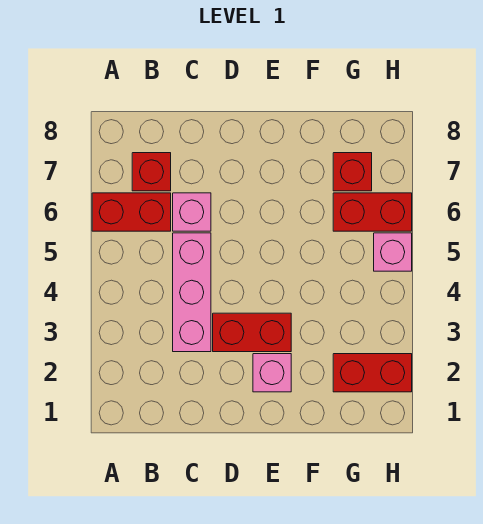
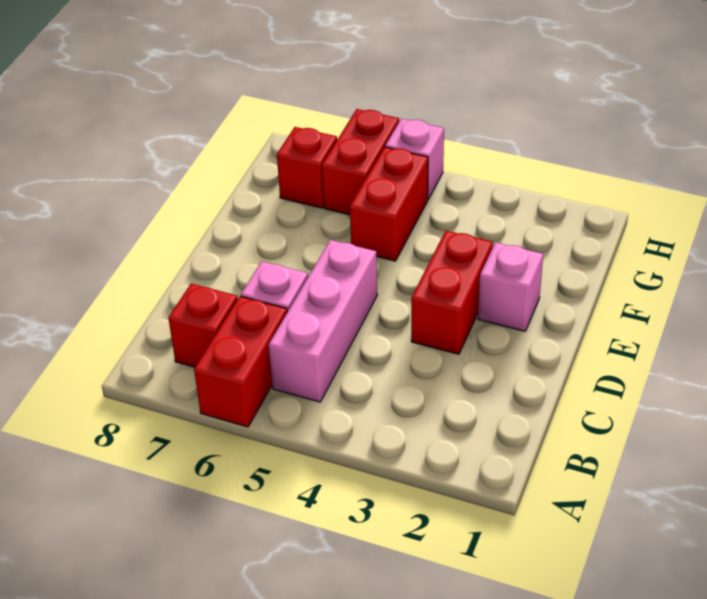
pink 1x3 brick [173,233,211,352] -> pink 1x3 brick turned to [269,240,377,402]
red 1x2 brick [333,354,412,392] -> red 1x2 brick moved to [350,147,428,261]

